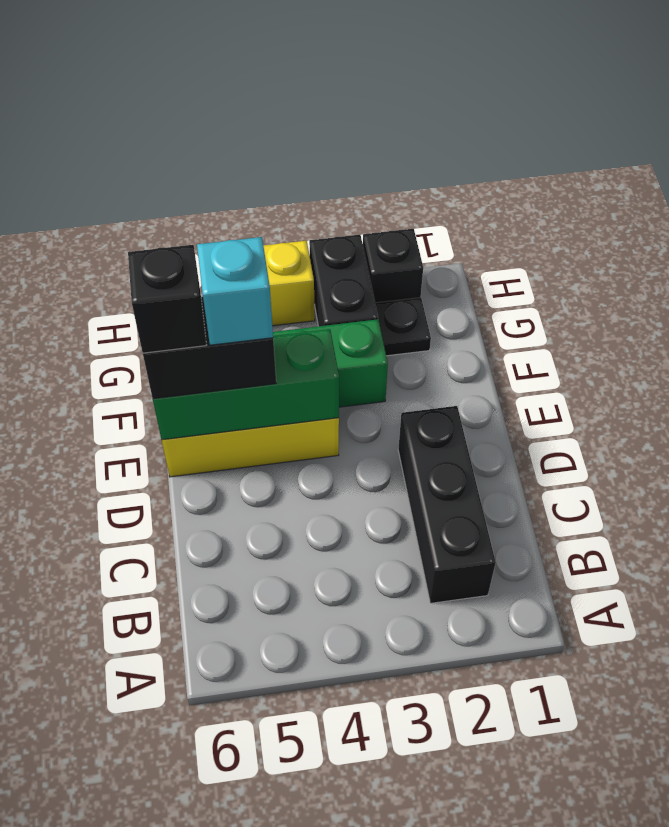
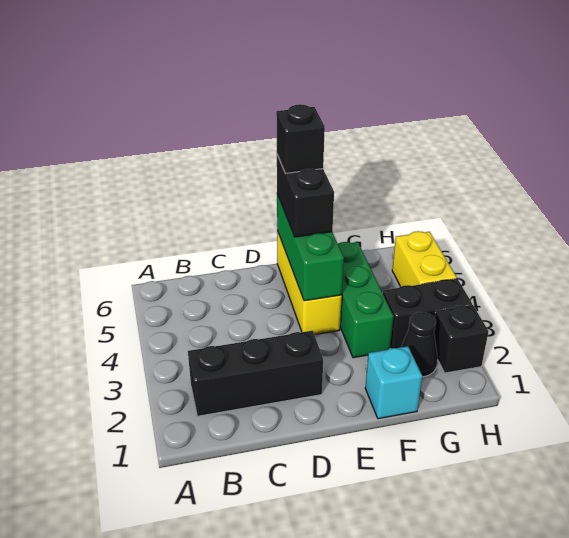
cyan 1x1 brick [197,237,273,345] -> cyan 1x1 brick moved to [365,346,422,419]
black 1x1 plate [375,298,431,356] -> black 1x1 cone [401,312,438,377]

